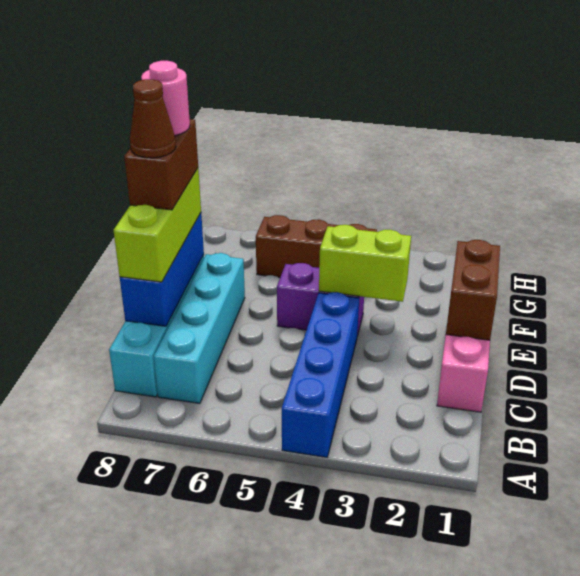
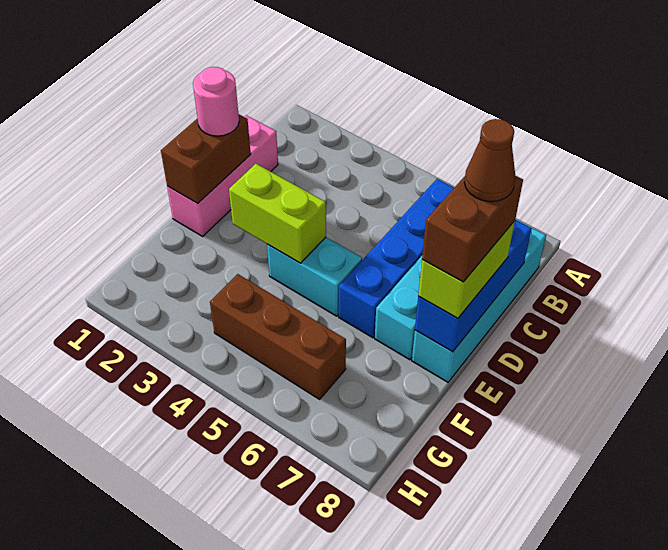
blue 1x4 brick [282,292,359,457] -> blue 1x4 brick moved to [339,179,454,338]
lime 1x3 brick [113,168,201,282] -> lime 1x2 brick [418,221,515,318]
purple 1x2 brick [277,263,364,336] -> cyan 1x2 brick [267,237,362,316]
pink 1x1 round brick [141,61,190,135] -> pink 1x1 round brick moved to [193,67,239,136]

